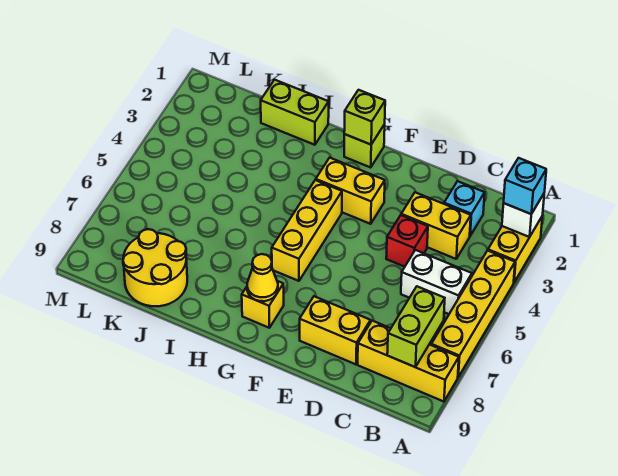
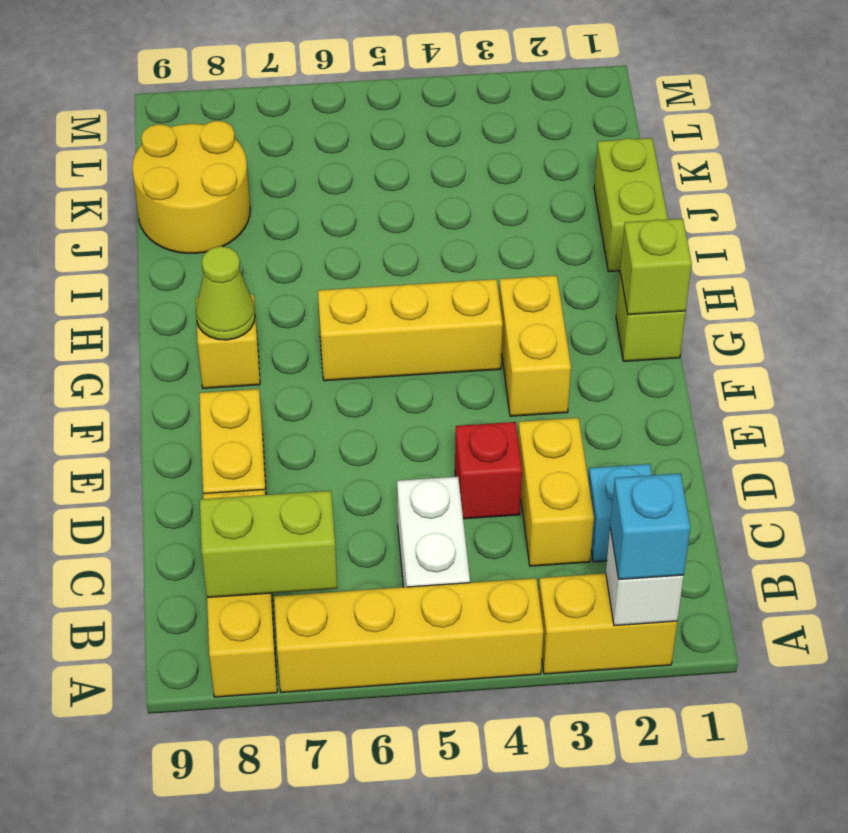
yellow 1x1 cone [247,254,278,301] -> lime 1x1 cone [196,246,255,340]

